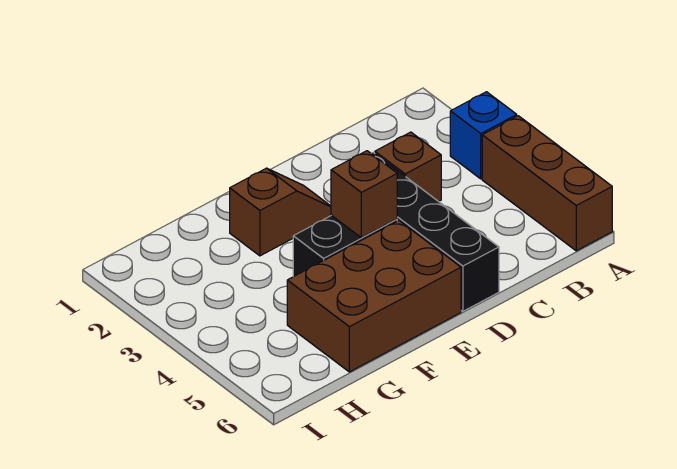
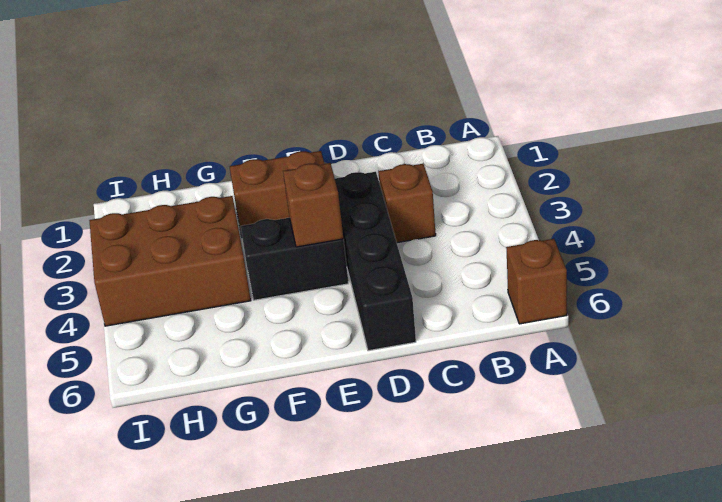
blue 1x1 brick [450,92,517,179] -> none
brown 1x3 brick [482,116,612,251] -> brown 1x1 brick [506,239,567,324]
brown 1x2 slope [230,168,331,256] -> brown 1x2 brick [230,151,324,237]
brown 2x3 brick [287,221,461,372] -> brown 2x3 brick moved to [89,196,251,326]

